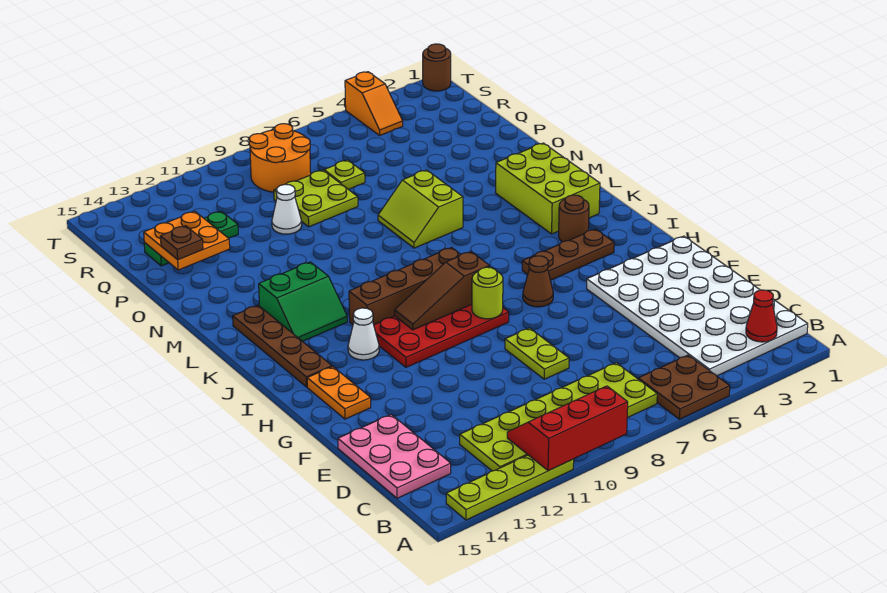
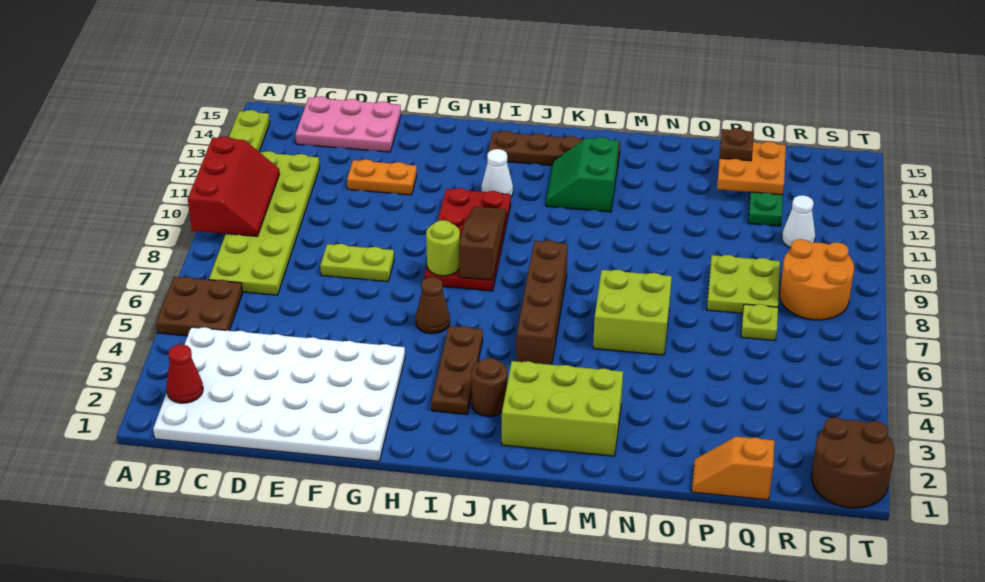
orange 1x2 plate [307,367,371,419] -> orange 1x2 plate moved to [347,159,417,195]
brown 1x4 brick [349,248,461,325] -> brown 1x4 brick moved to [516,240,568,365]
lime 2x2 slope [378,170,463,248] -> lime 2x2 brick [593,270,672,355]
white 1x1 cone [272,184,302,234] -> white 1x1 cone moved to [782,195,815,248]
orange 1x2 slope [345,72,403,135] -> orange 1x2 slope moved to [692,437,774,500]
brown 1x1 round brick [423,44,451,91] -> brown 2x2 round brick [811,417,894,508]

